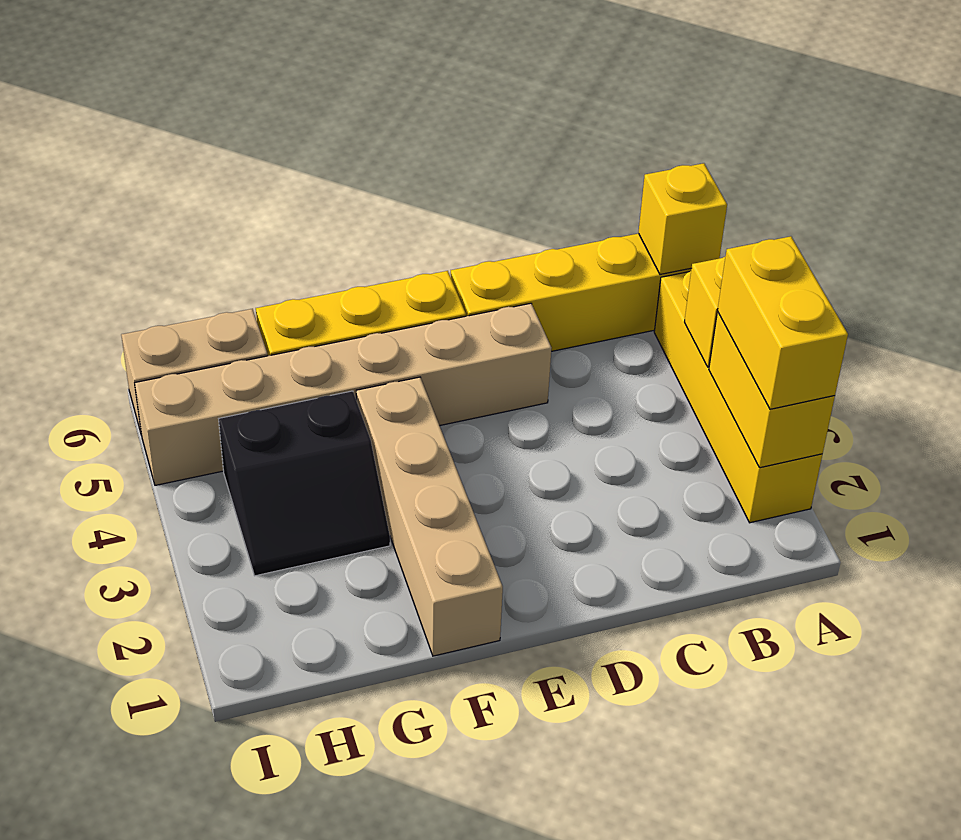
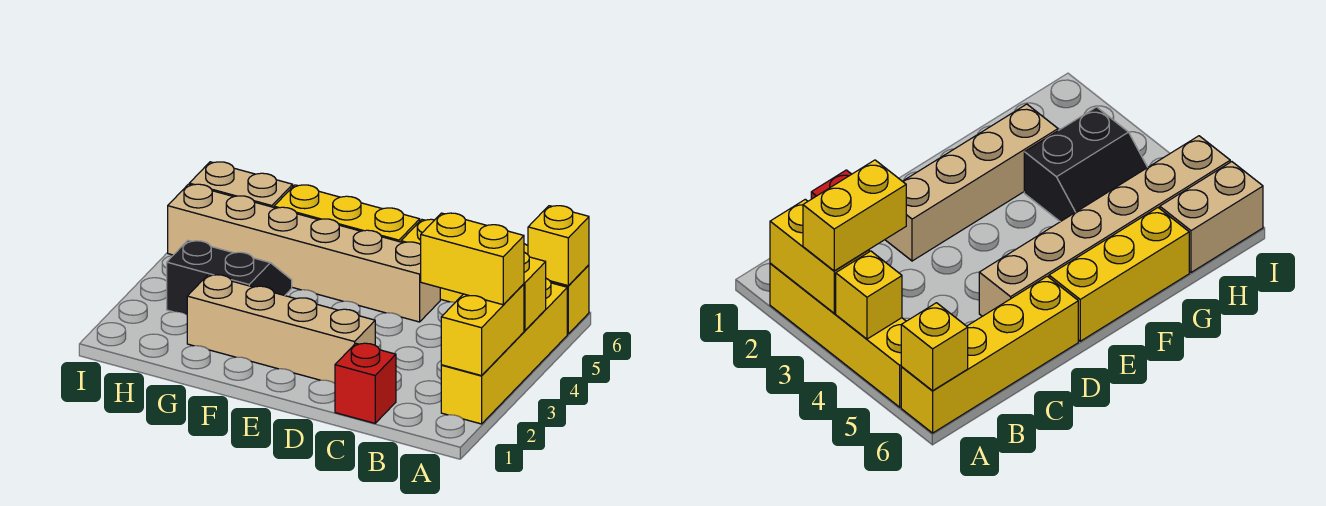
yellow 1x2 brick [718,236,848,409] -> yellow 1x2 brick turned to [421,213,524,305]
none -> red 1x1 brick [335,343,396,423]
tan 1x4 brick [356,377,503,656] -> tan 1x4 brick turned to [187,275,375,383]
black 2x2 slope [219,391,390,576] -> black 2x2 slope turned to [167,240,292,315]

